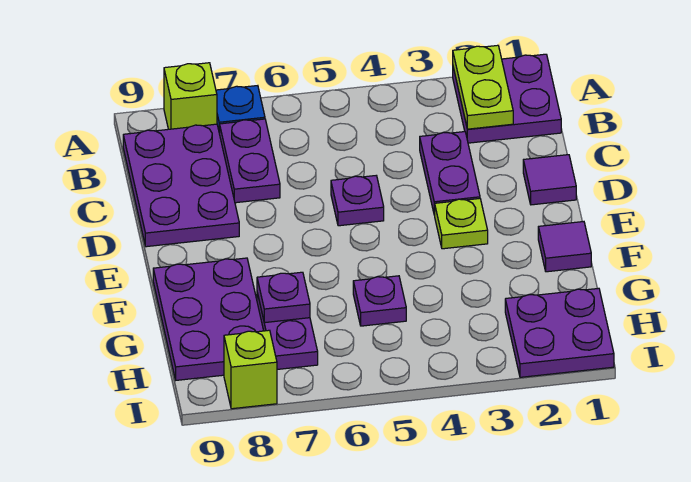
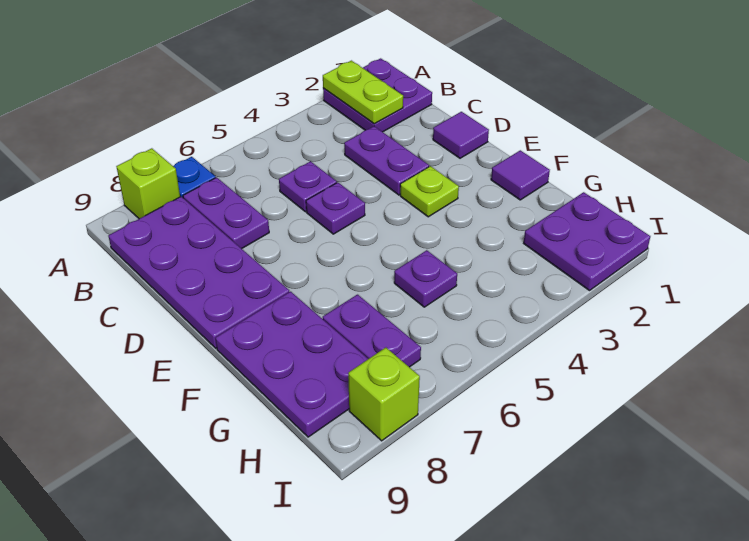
purple 2x3 plate [123,124,239,247] -> purple 2x4 plate [108,197,289,348]
purple 1x1 plate [257,272,310,323] -> purple 1x1 plate moved to [279,161,337,212]

